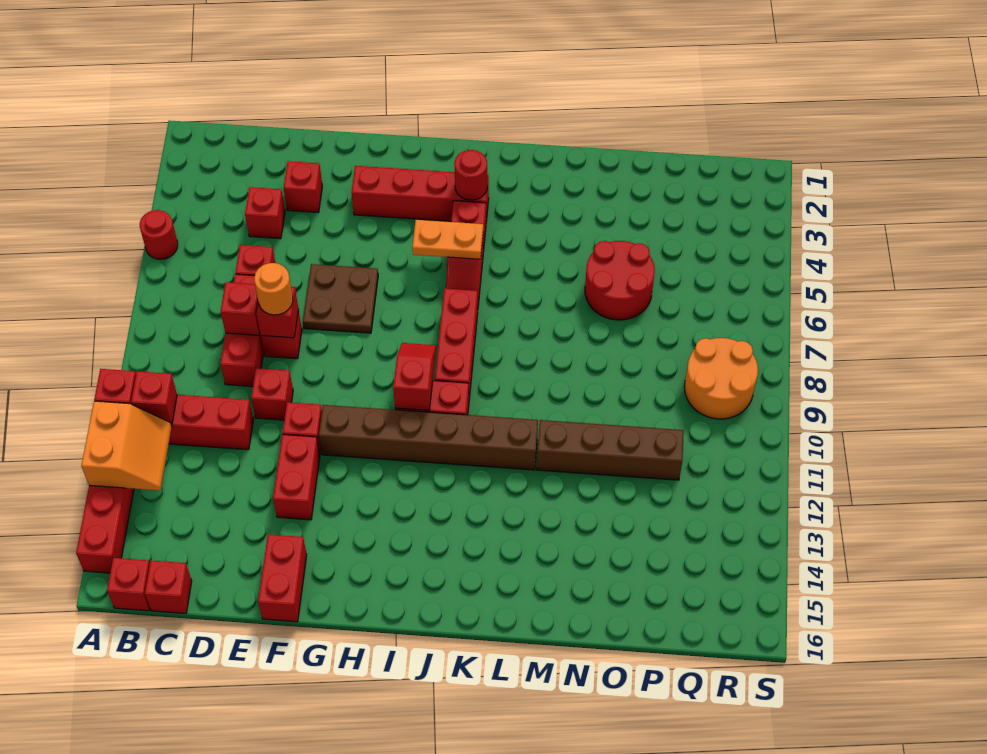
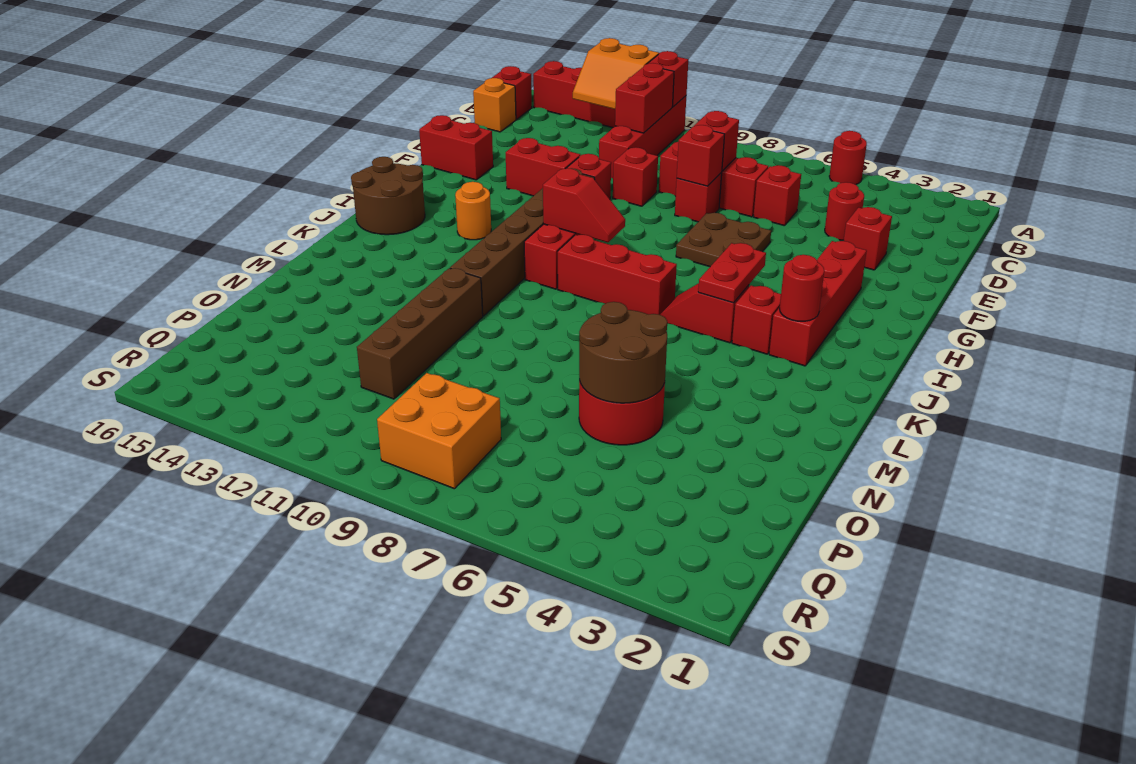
red 1x1 brick [131,371,177,425] -> red 1x2 brick [615,63,674,133]
red 1x1 brick [145,561,192,613] -> orange 1x1 brick [473,78,516,132]
red 1x1 brick [245,187,285,239] -> red 1x1 round brick [825,182,864,240]
orange 1x1 round brick [254,263,293,315] -> orange 1x1 round brick moved to [455,182,491,240]
orange 1x2 plate [412,220,483,259] -> red 1x2 plate [698,243,766,303]
none -> brown 2x2 round brick [351,157,425,235]
none -> brown 2x2 round brick [579,302,667,403]
orange 2x2 round brick [684,338,758,419] -> orange 2x2 brick [377,373,501,489]

